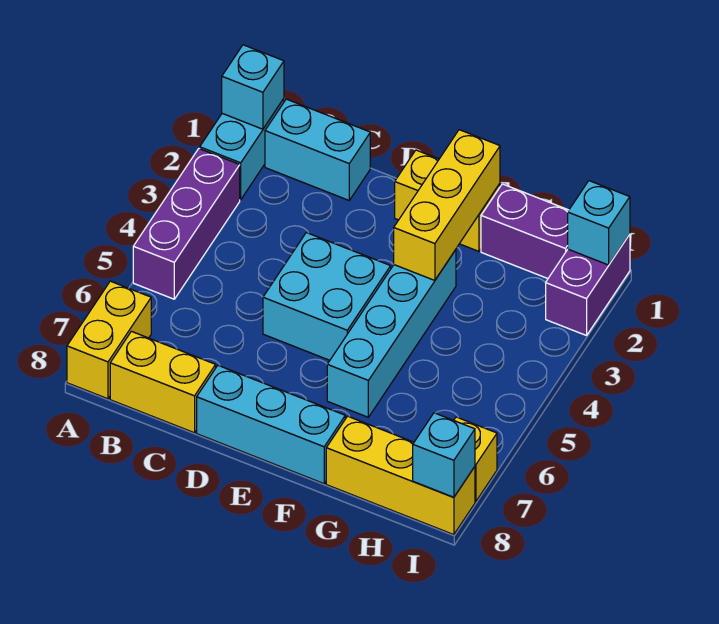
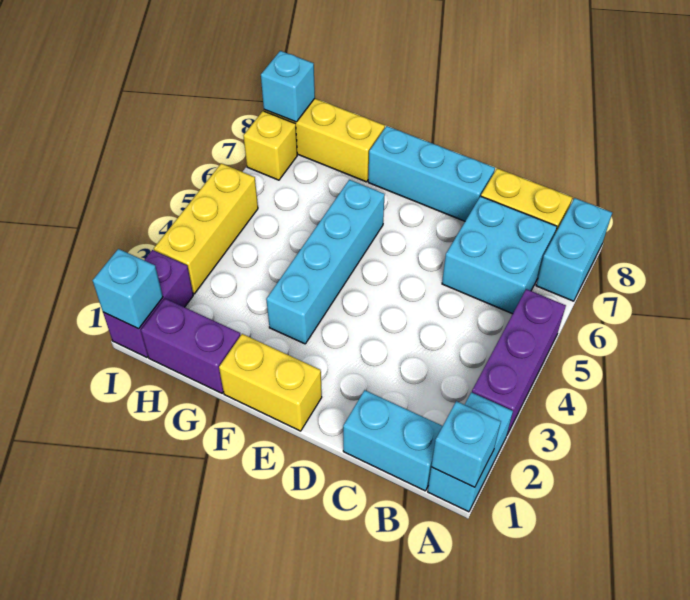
yellow 1x2 brick [67,281,151,399] -> cyan 1x2 brick [536,198,612,301]
cyan 2x2 brick [263,233,391,360] -> cyan 2x2 brick moved to [442,196,557,314]
yellow 1x3 brick [394,130,500,280] -> yellow 1x3 brick moved to [154,163,258,294]

